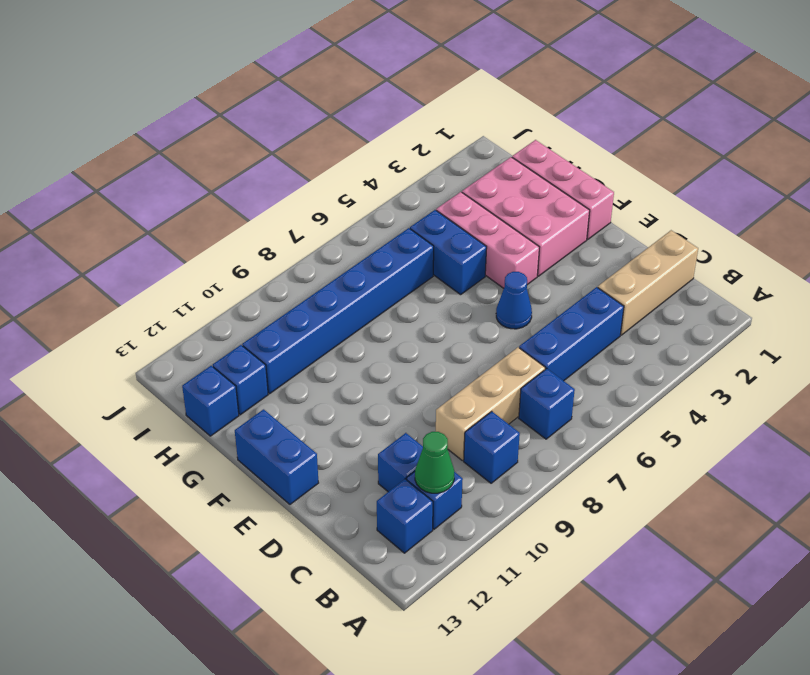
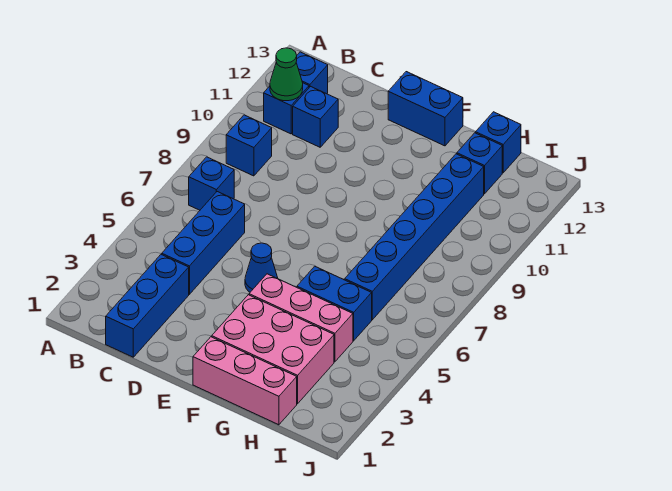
tan 1x3 brick [598,230,698,335] -> blue 1x3 brick [106,254,189,357]
tan 1x3 brick [436,347,545,461] -> none

